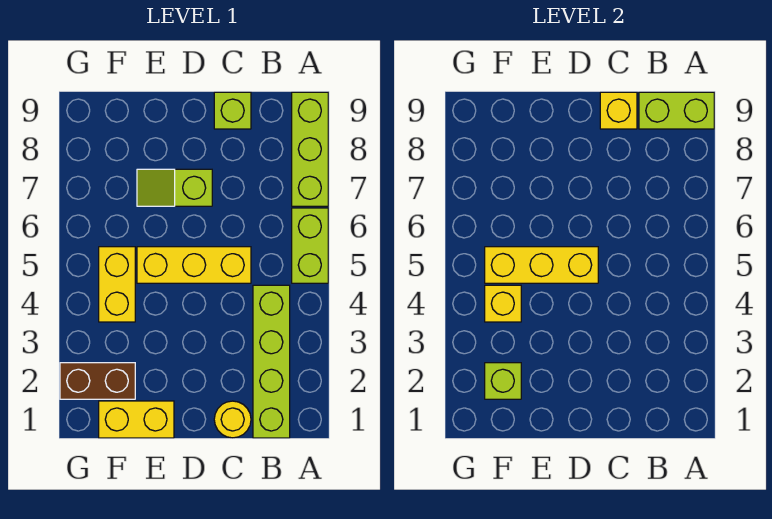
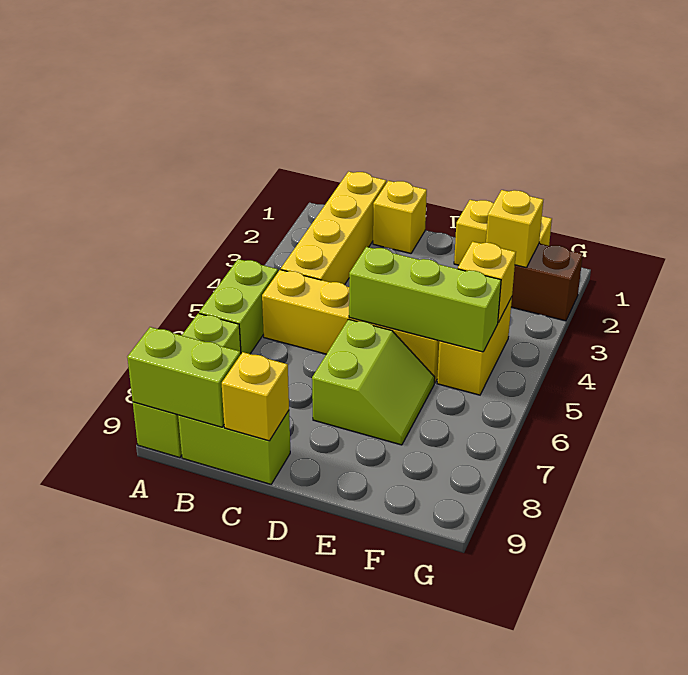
lime 1x4 brick [253,285,290,438] -> yellow 1x4 brick [281,172,386,285]
yellow 1x1 round brick [214,401,251,438] -> yellow 1x1 brick [373,181,427,253]
yellow 1x3 brick [137,247,251,283] -> yellow 1x4 brick [262,270,439,383]
lime 1x1 brick [214,92,251,129] -> lime 1x2 brick [178,411,290,484]
yellow 1x3 brick [485,247,598,283] -> lime 1x3 brick [349,247,501,352]
lime 1x2 slope [137,169,212,206] -> lime 2x2 slope [312,319,435,445]
lime 1x1 brick [485,363,521,399] -> yellow 1x1 brick [486,190,543,268]

